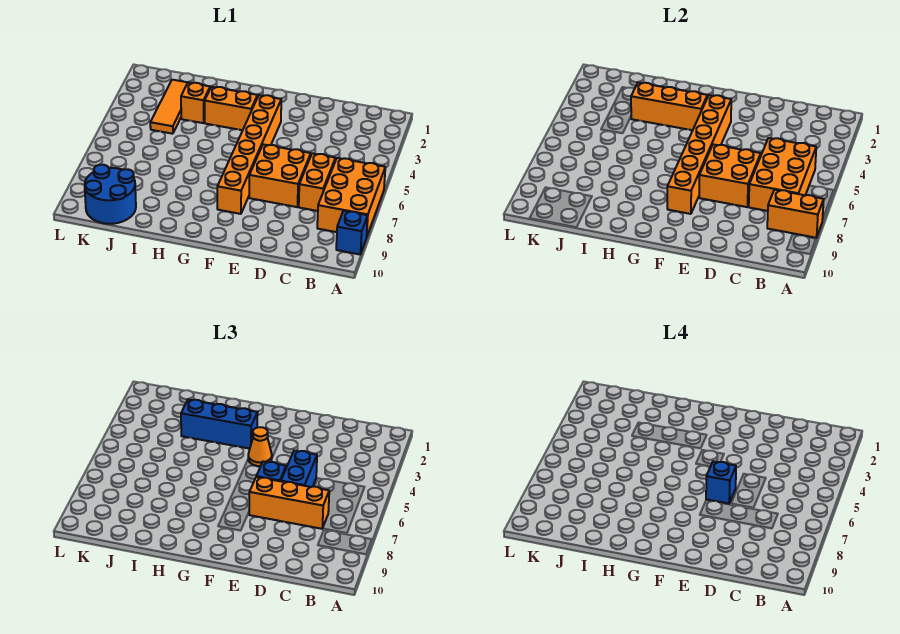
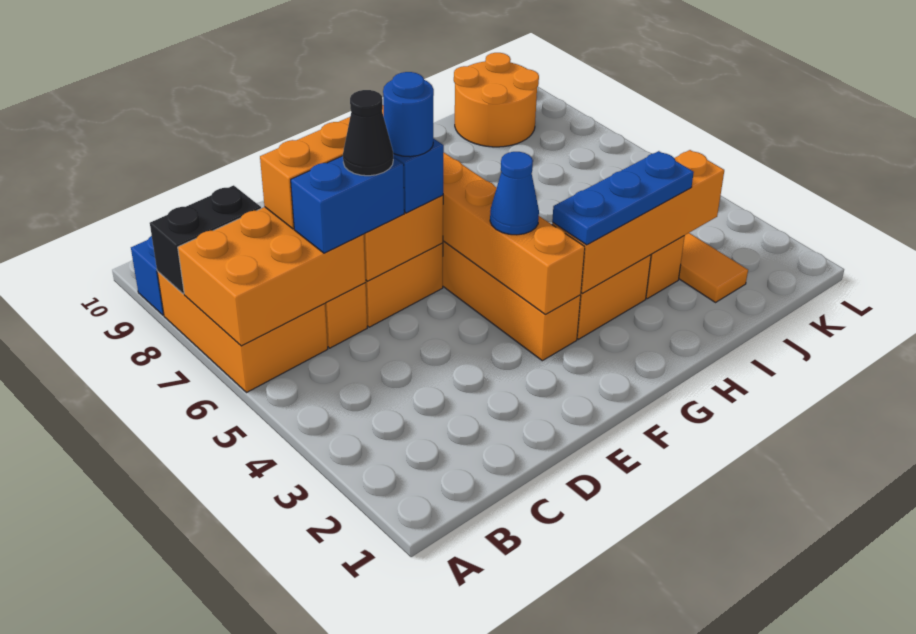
orange 1x2 brick [767,190,824,238] -> black 1x2 brick [150,185,261,294]
orange 2x3 brick [749,138,816,211] -> orange 2x3 brick turned to [178,207,366,346]
blue 1x2 brick [281,451,317,487] -> blue 1x2 brick turned to [291,156,404,253]
none -> black 1x1 cone [343,90,393,176]
blue 1x1 brick [706,461,736,504] -> blue 1x1 round brick [383,72,434,157]
orange 1x1 cone [248,427,272,466] -> blue 1x1 cone [490,152,539,235]
orange 1x3 brick [631,83,708,130] -> orange 1x4 brick [552,150,724,293]
blue 1x3 brick [181,400,258,449] -> blue 1x3 plate [552,151,694,245]
blue 2x2 round brick [85,165,136,224] -> orange 2x2 round brick [454,53,539,147]

